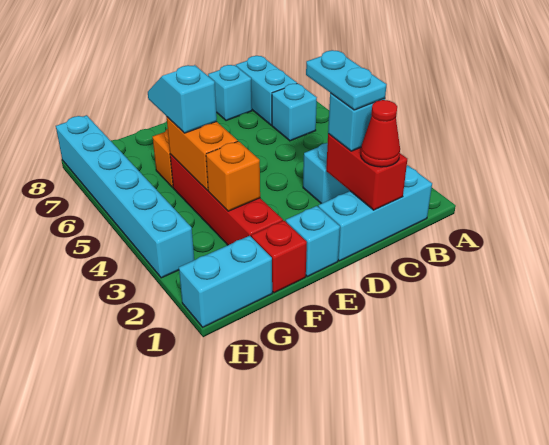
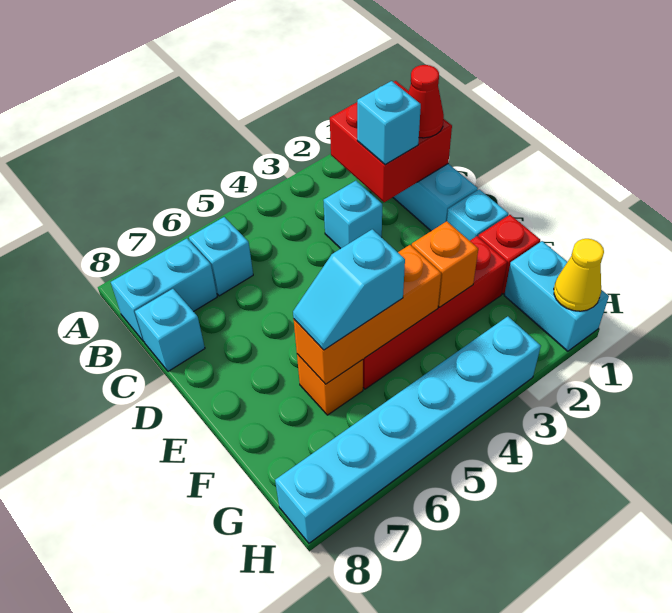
red 1x2 brick [326,134,407,210] -> red 2x2 brick [330,81,452,202]
cyan 1x2 plate [306,50,387,110] -> none
orange 1x2 brick [167,117,238,191] -> orange 1x3 brick [294,245,441,384]
none -> yellow 1x1 cone [554,239,604,311]

